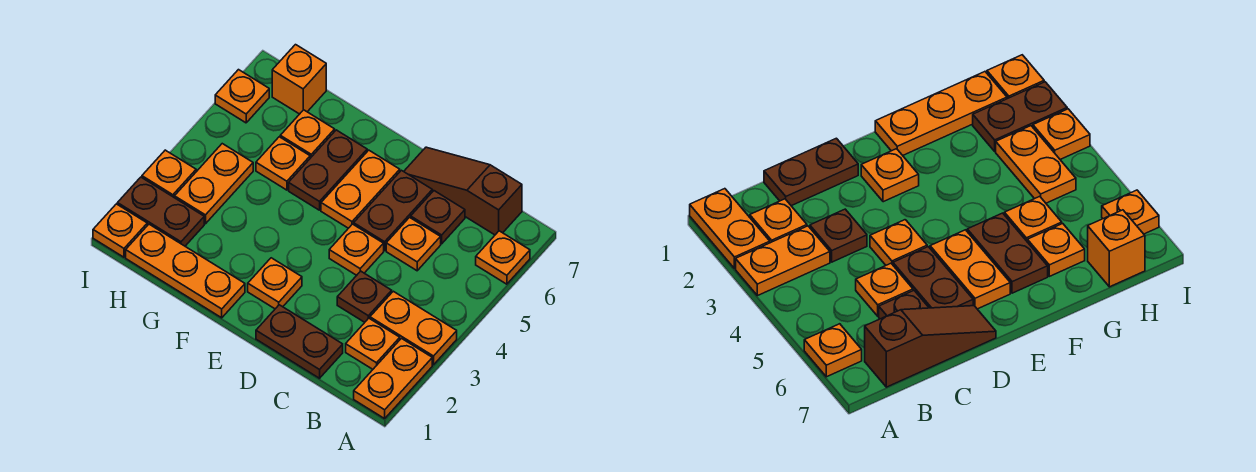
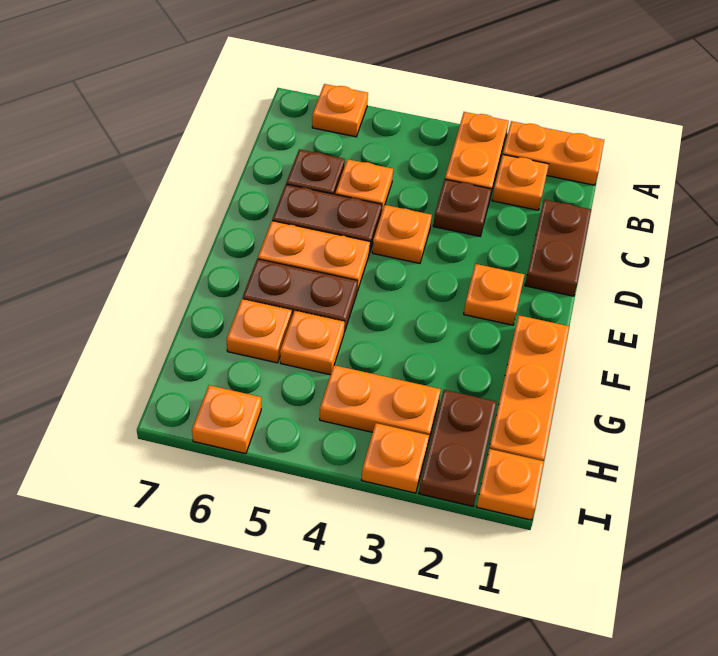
brown 1x3 slope [404,147,522,235] -> none
orange 1x1 brick [272,45,326,114] -> none

